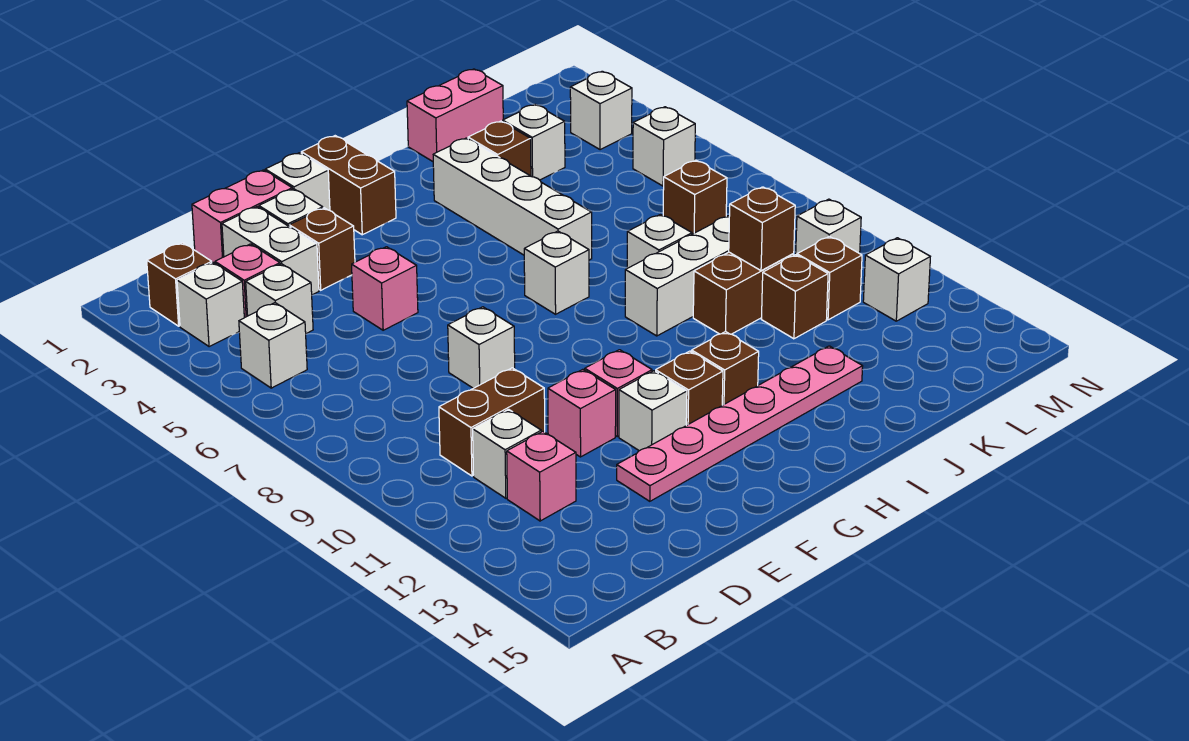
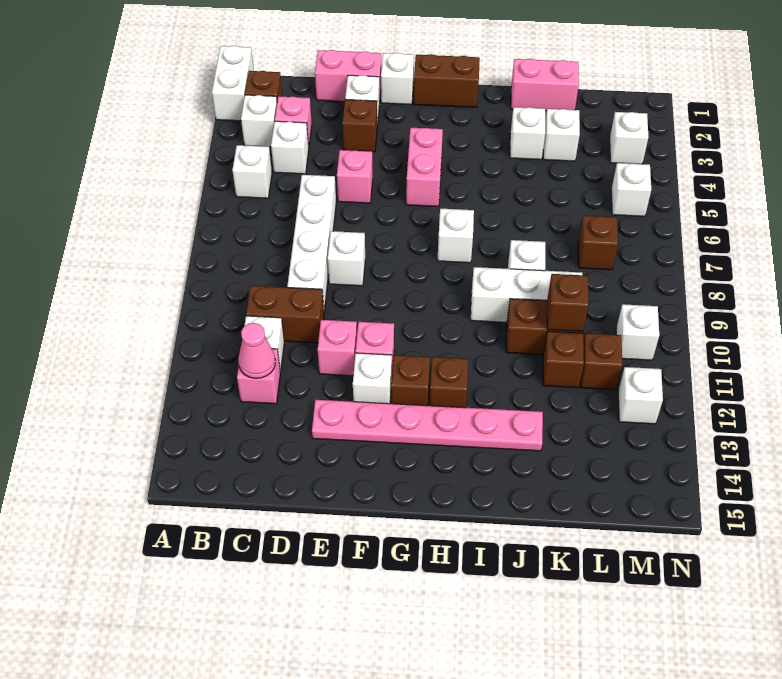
none -> pink 1x1 cone [238,323,275,378]
white 1x2 brick [222,207,319,295] -> white 1x2 brick moved to [212,46,254,121]
brown 1x2 brick [301,136,396,235] -> brown 1x2 brick turned to [414,54,480,107]
none -> pink 1x2 brick [406,128,443,206]
white 1x4 brick [433,138,592,260] -> white 1x4 brick moved to [287,175,336,311]
brown 1x1 brick [468,121,531,176] -> white 1x1 brick [510,107,545,160]

